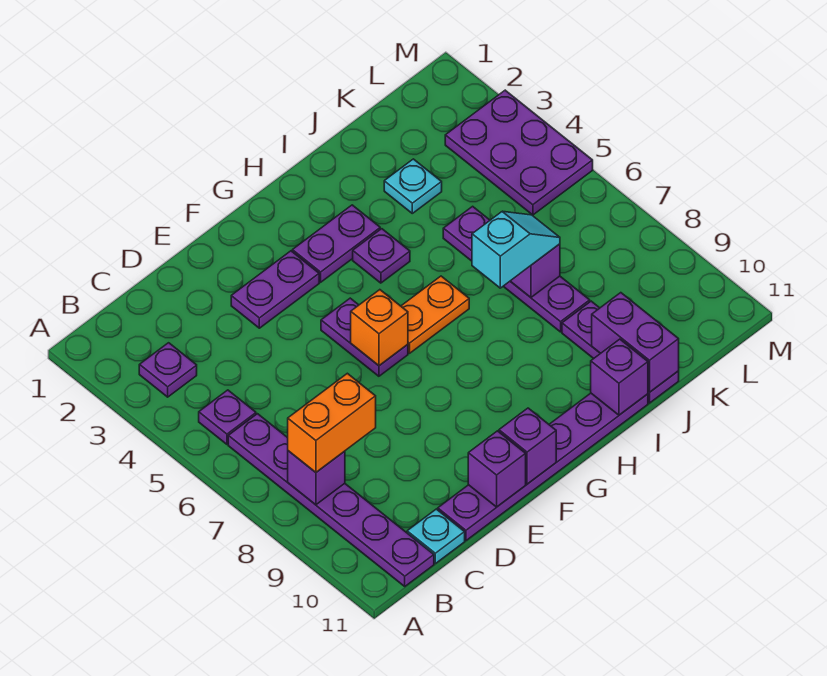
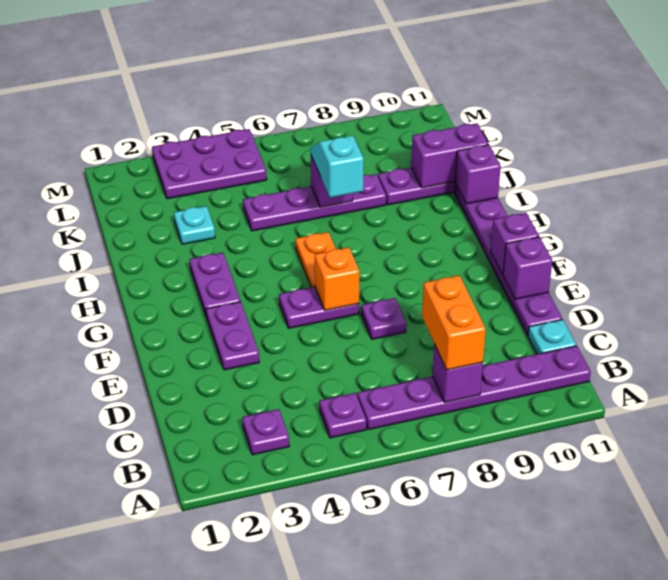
purple 1x1 plate [353,229,410,283] -> purple 1x1 plate moved to [361,298,406,339]

